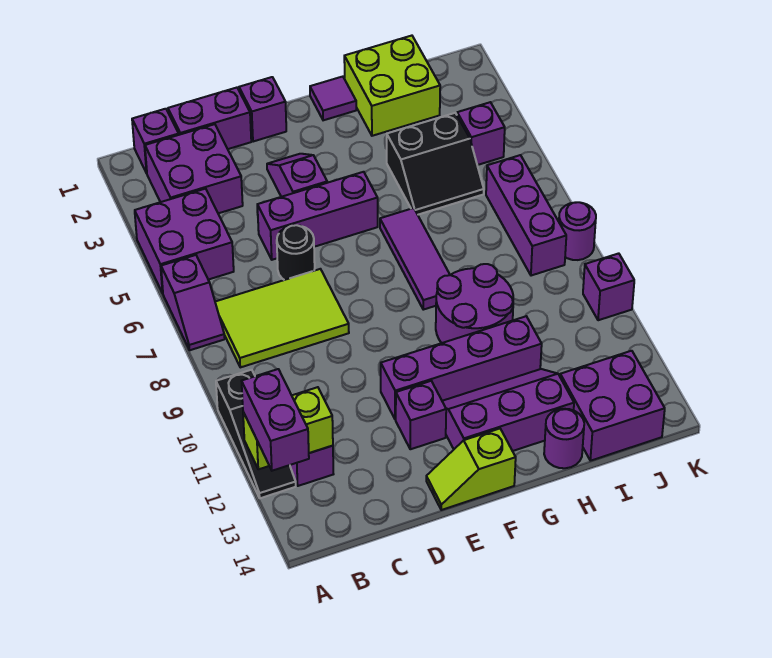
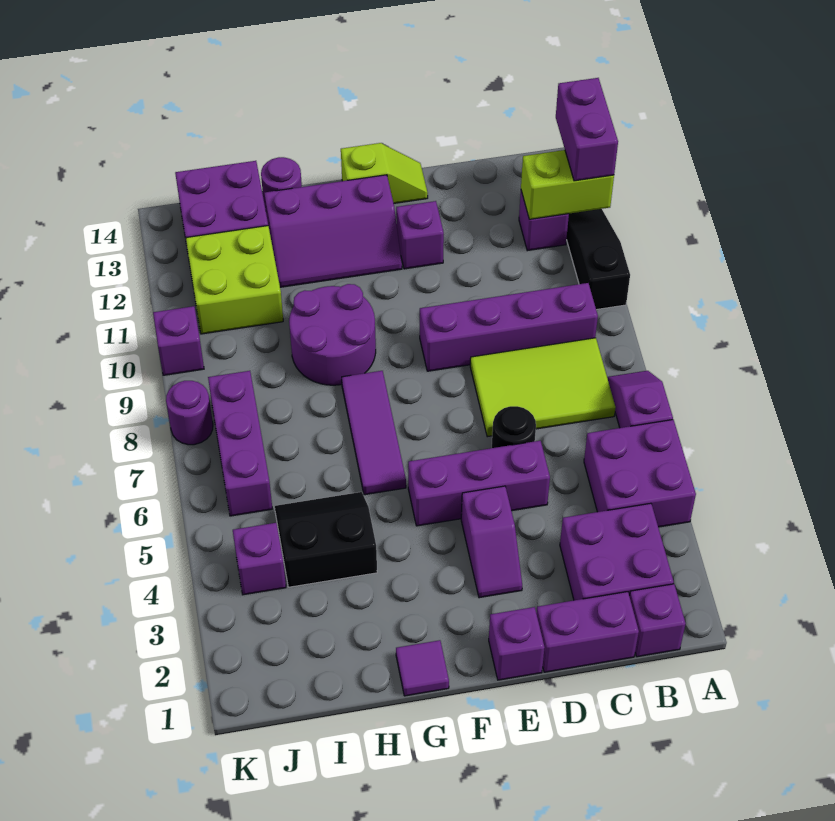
purple 1x4 brick [381,316,542,420] -> purple 1x4 brick moved to [420,283,598,371]
lime 2x2 brick [344,36,440,136] -> lime 2x2 brick moved to [186,226,283,334]

